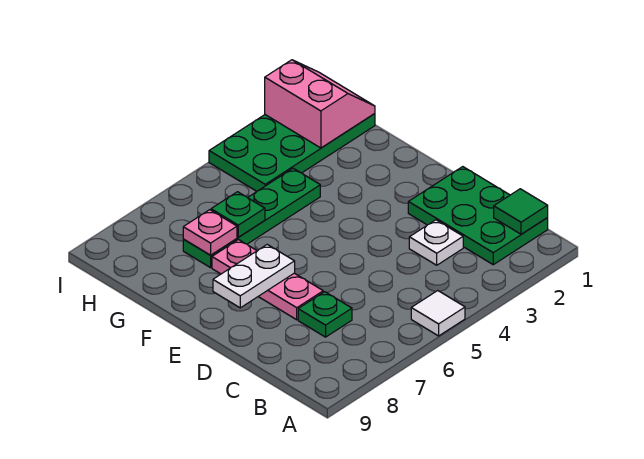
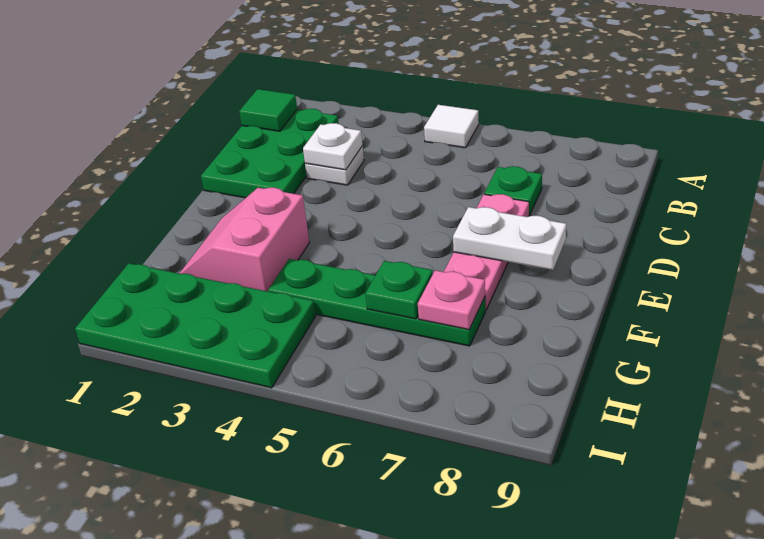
none -> white 1x1 plate [303,123,362,170]
pink 2x2 slope [265,60,375,148] -> pink 2x2 slope moved to [179,188,309,291]

